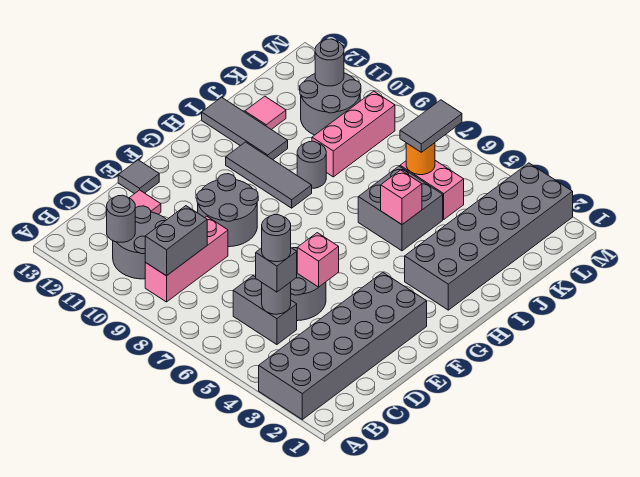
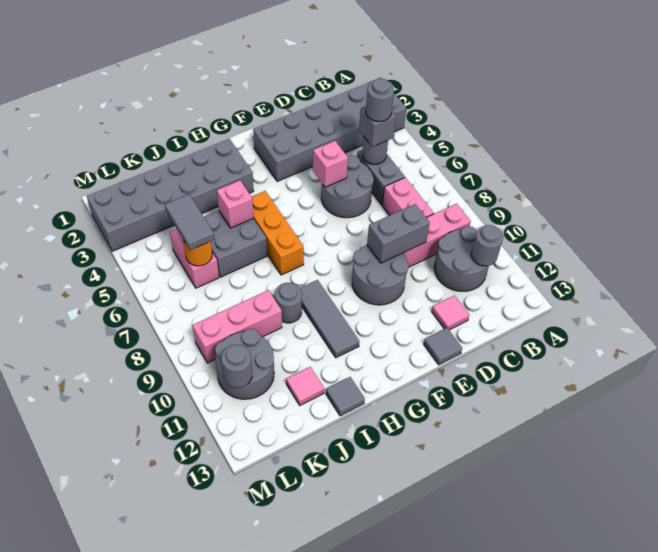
grey 1x2 brick [145,206,207,276] -> grey 1x2 brick moved to [367,204,430,263]
none -> pink 1x2 brick [382,178,434,217]
none -> orange 1x3 brick [252,191,304,275]
grey 1x3 tile [202,97,288,160] -> grey 1x1 tile [326,377,365,416]
grey 1x2 tile [400,100,462,152] -> grey 1x2 tile turned to [165,194,214,250]

